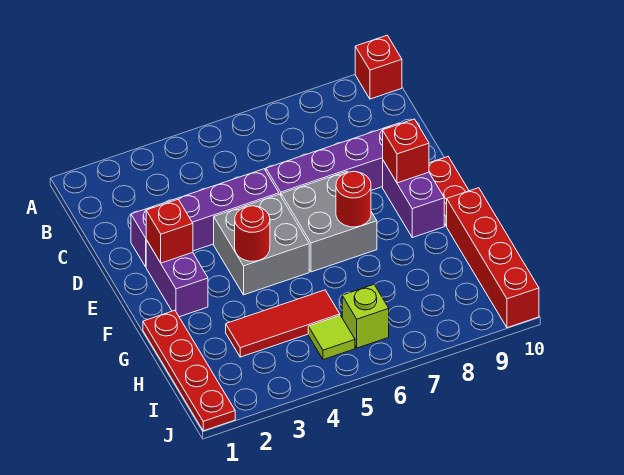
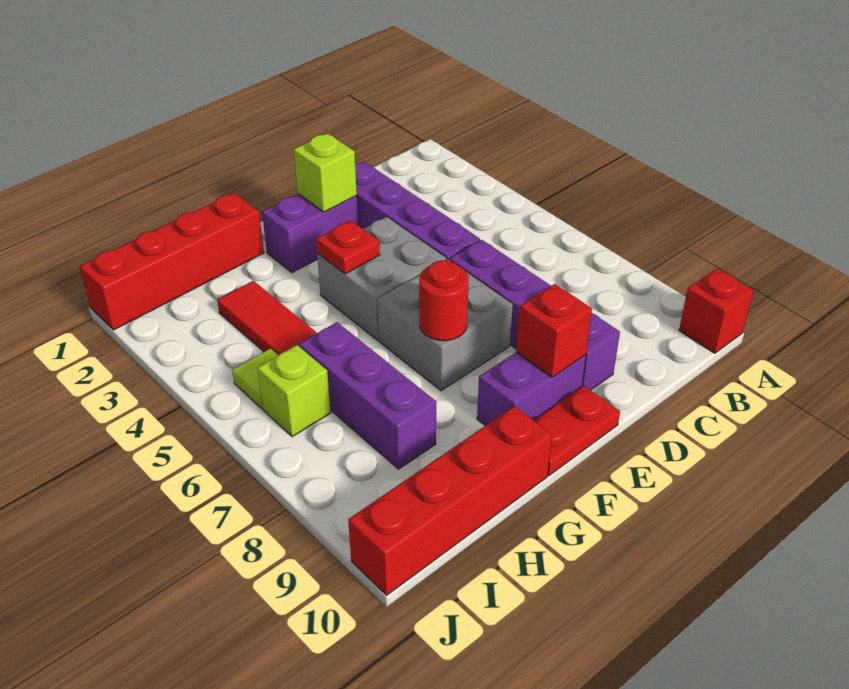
red 1x1 brick [146,199,193,263] -> lime 1x1 brick [294,133,357,212]
red 1x1 round brick [235,206,270,261] -> red 1x1 plate [316,221,380,274]
red 1x4 plate [143,310,235,431] -> red 1x4 brick [80,193,264,330]
none -> purple 1x3 brick [299,322,436,469]

